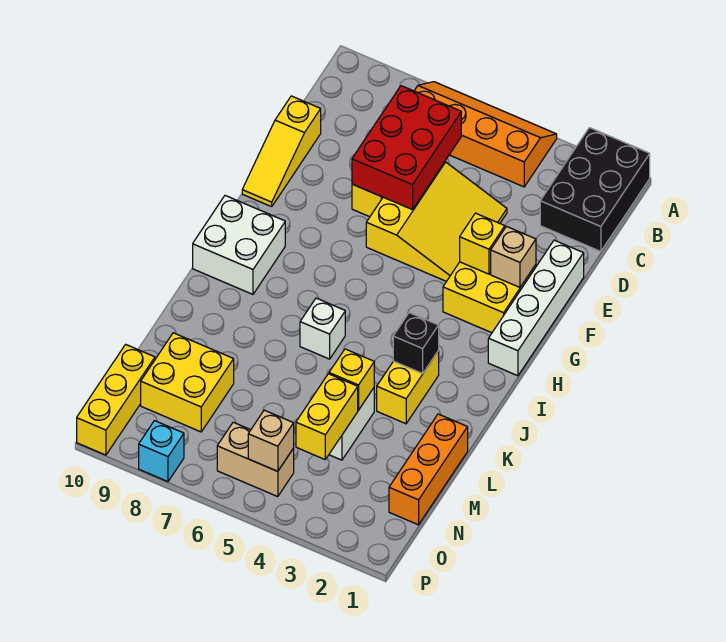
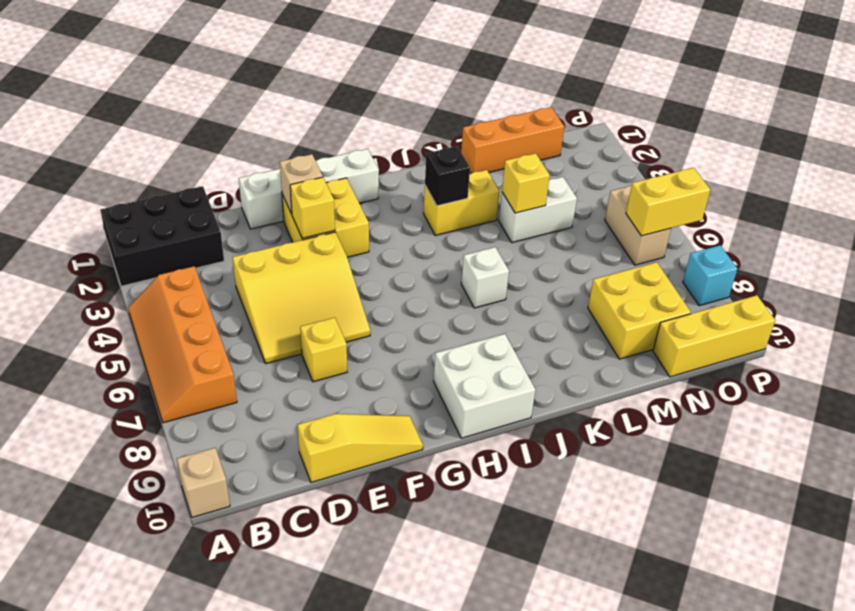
red 2x3 brick [352,86,461,210] -> none
yellow 3x3 slope [366,162,507,281] -> yellow 3x3 slope turned to [232,232,370,364]
yellow 1x2 brick [296,374,358,459] -> yellow 1x2 brick moved to [626,168,710,236]
tan 1x1 brick [248,410,294,471] -> tan 1x1 brick moved to [177,448,230,517]

